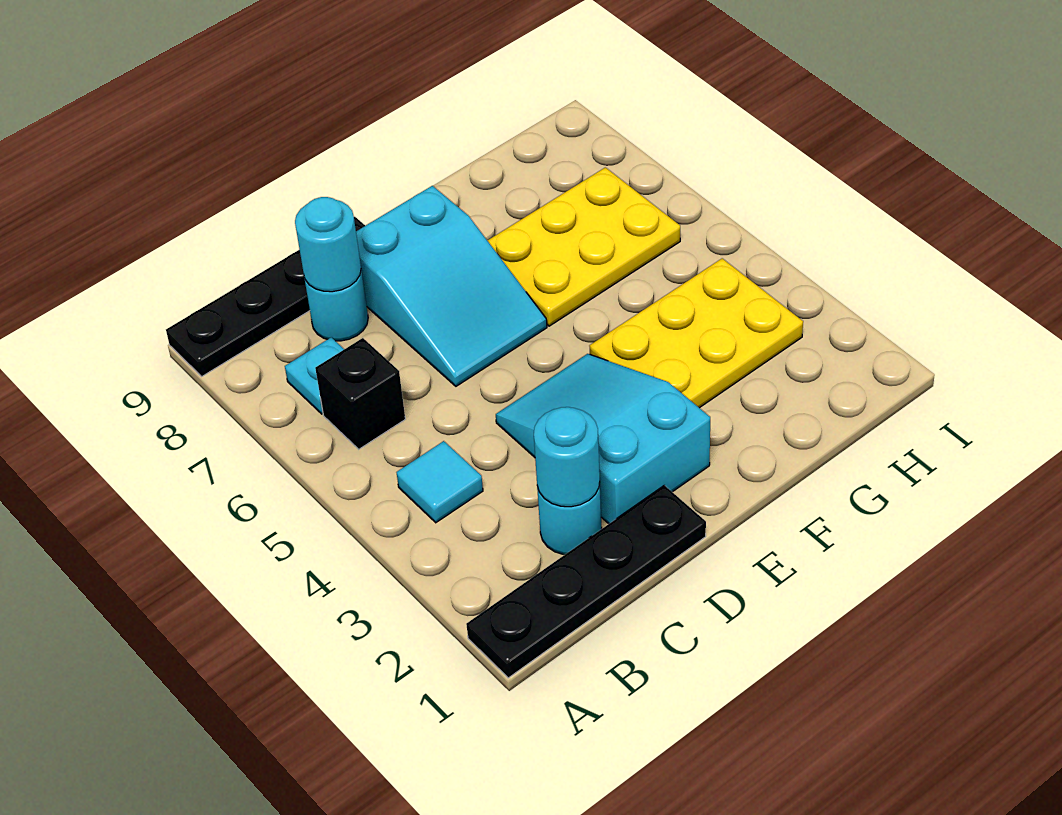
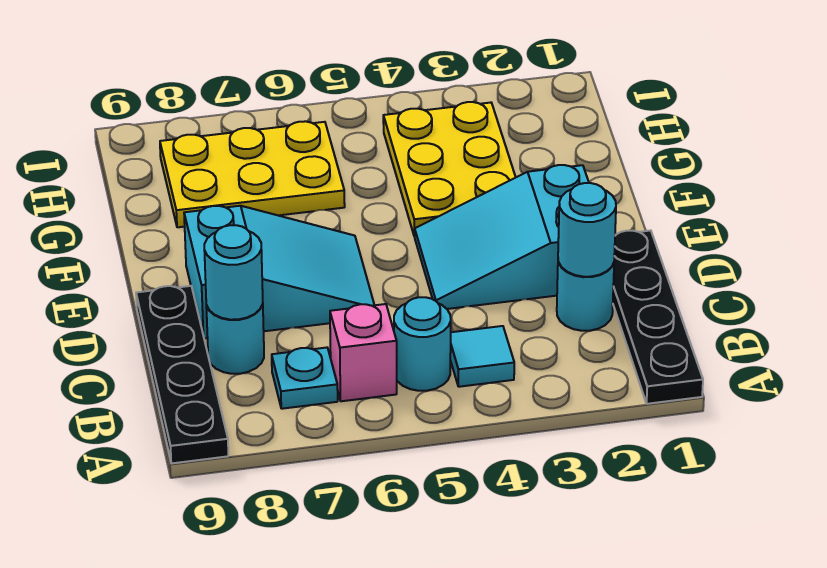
none -> cyan 1x1 round brick [394,297,451,391]
black 1x1 brick [315,338,405,449] -> pink 1x1 brick [330,304,397,401]
yellow 2x3 plate [487,167,680,326] -> yellow 2x3 plate turned to [160,121,345,227]

